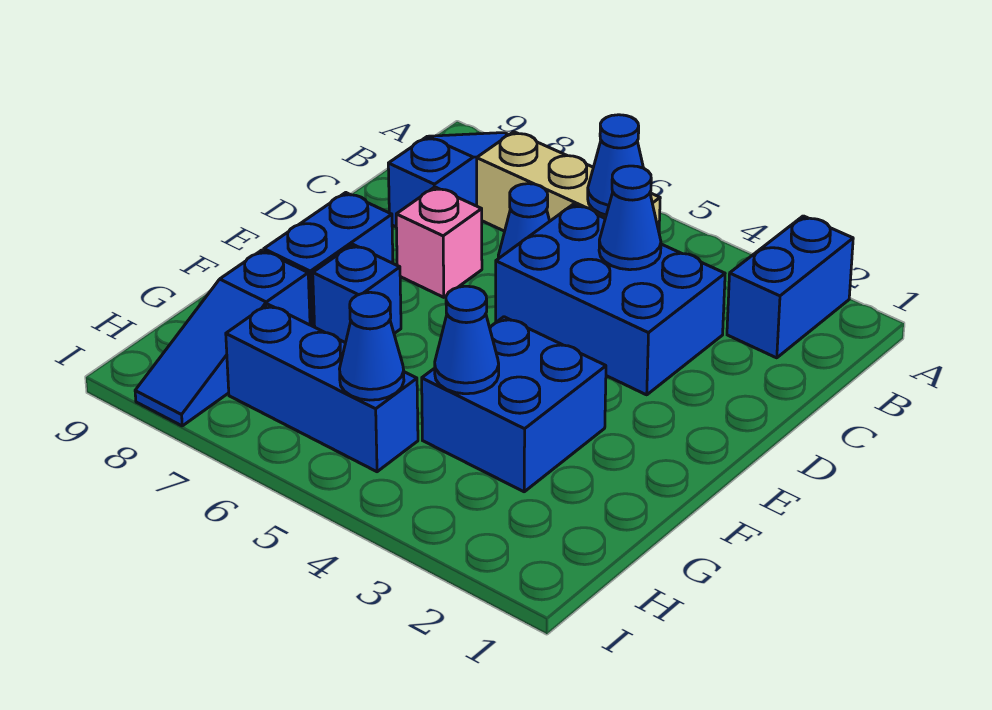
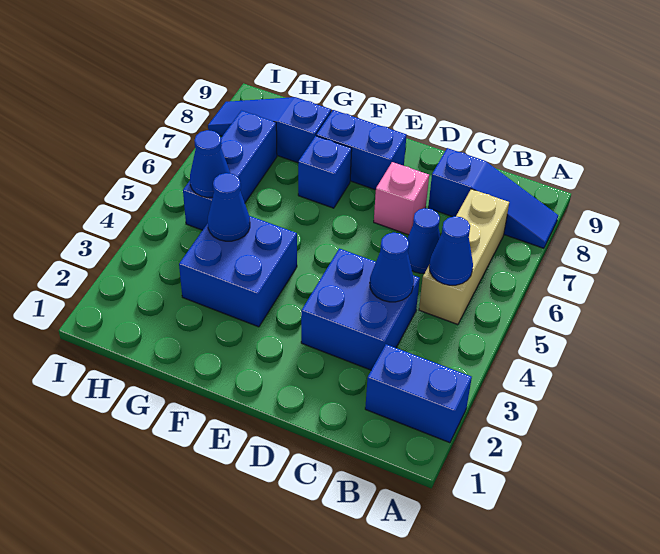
blue 2x3 brick [496,204,725,395] -> blue 2x2 brick [301,248,420,370]

